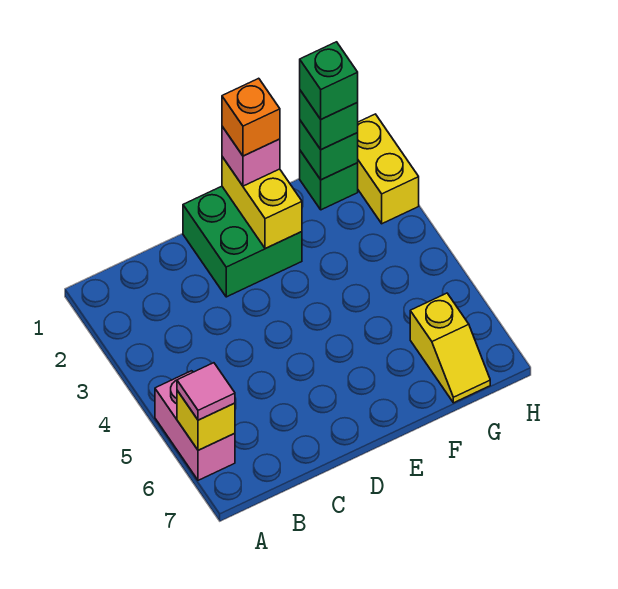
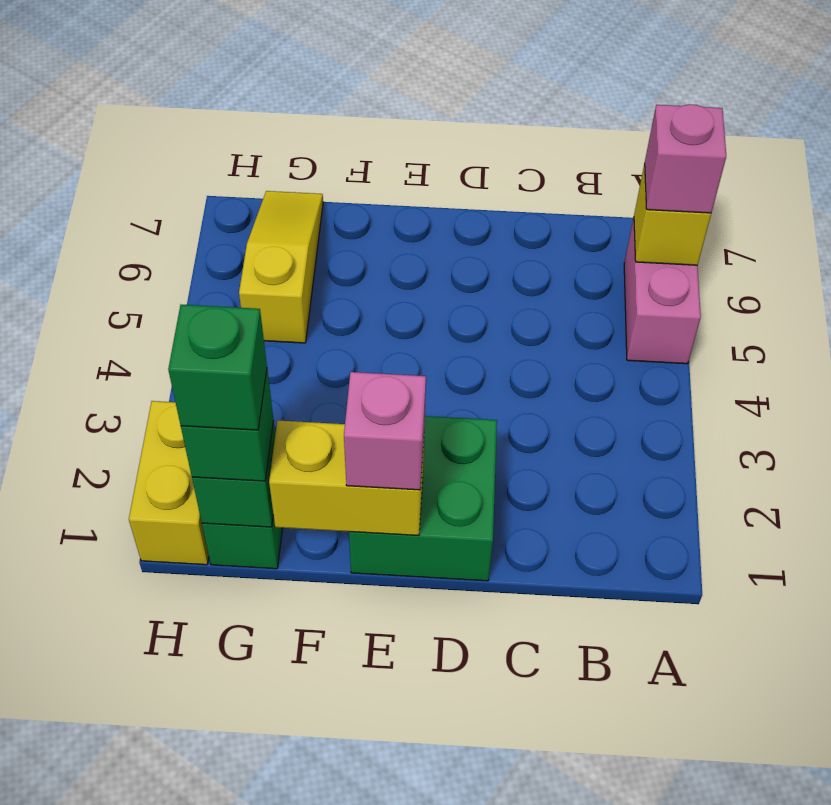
pink 1x1 tile [177,363,235,420] -> pink 1x1 brick [645,104,726,213]
yellow 1x2 brick [222,157,302,249] -> yellow 1x2 brick turned to [269,421,424,536]
orange 1x1 brick [222,78,280,156] -> none
yellow 1x2 slope [410,293,490,403] -> yellow 1x3 slope [239,191,323,343]

